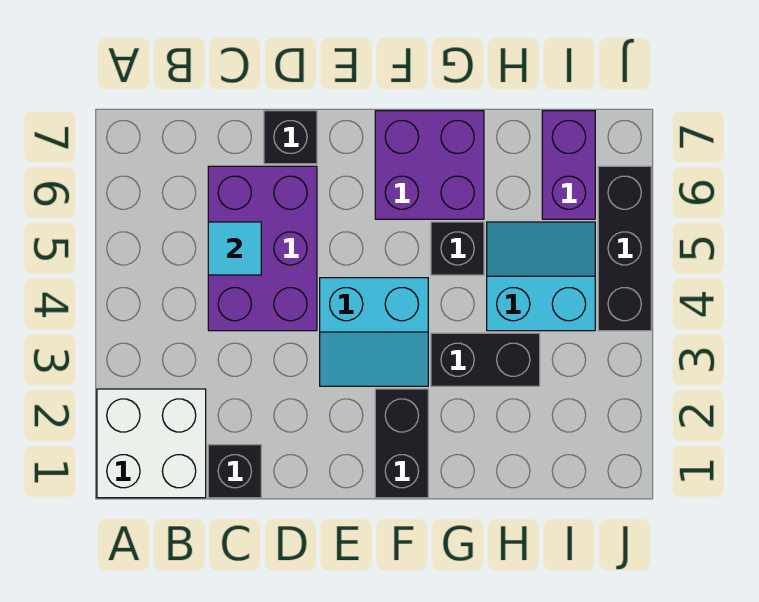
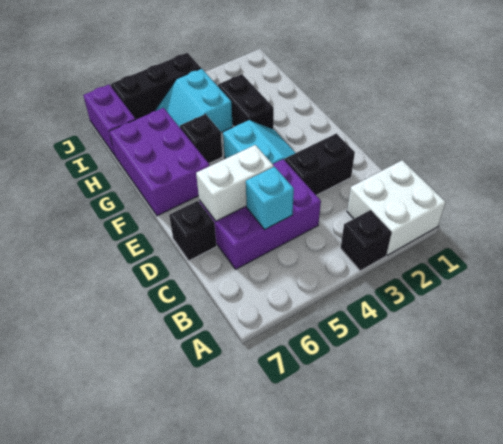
black 1x1 brick [208,445,261,498] -> black 1x1 brick moved to [340,210,392,271]
cyan 1x1 tile [208,222,261,275] -> cyan 1x1 brick [246,167,294,229]
none -> white 1x2 brick [196,145,274,221]
black 1x2 brick [375,389,428,498] -> black 1x2 brick moved to [285,133,355,195]
purple 2x2 brick [375,111,484,219] -> purple 2x3 brick [109,108,209,216]
purple 1x2 brick [542,111,595,219] -> purple 1x2 brick turned to [83,85,136,155]

